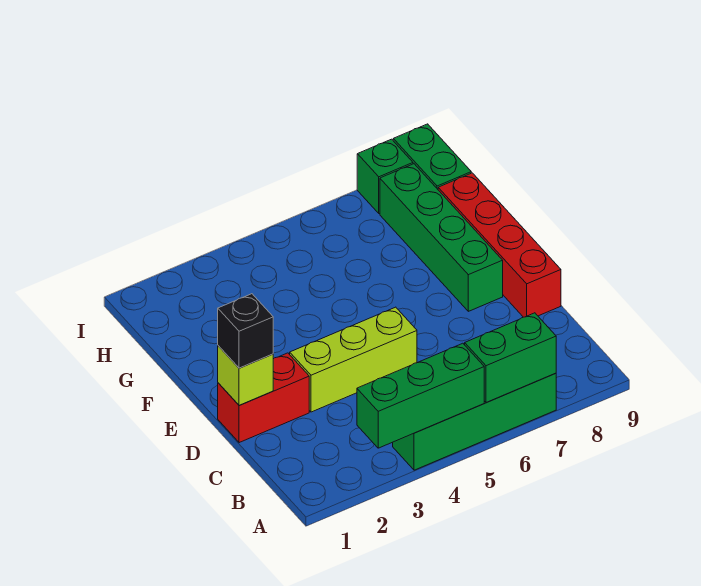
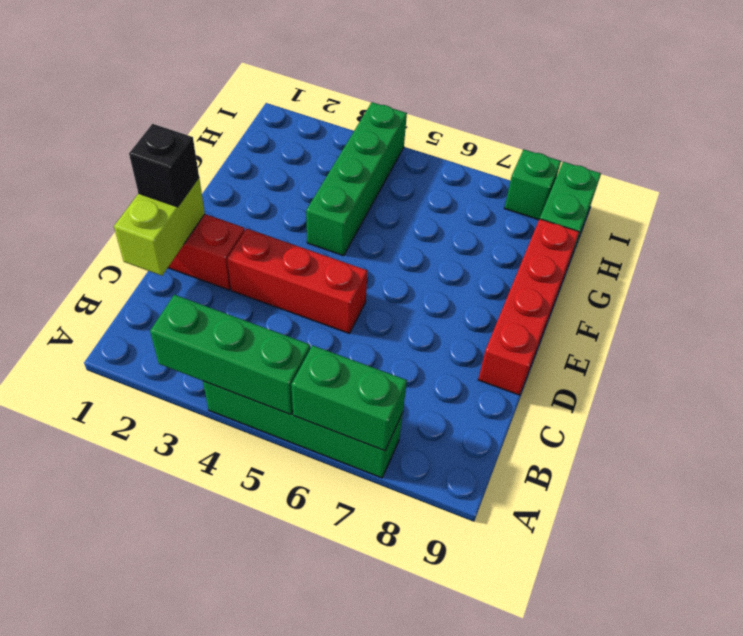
lime 1x1 brick [218,346,273,405] -> lime 1x2 brick [114,178,205,276]
lime 1x3 brick [290,307,417,412] -> red 1x3 brick [227,228,367,333]
green 1x4 brick [380,164,503,311] -> green 1x4 brick moved to [306,102,407,256]

